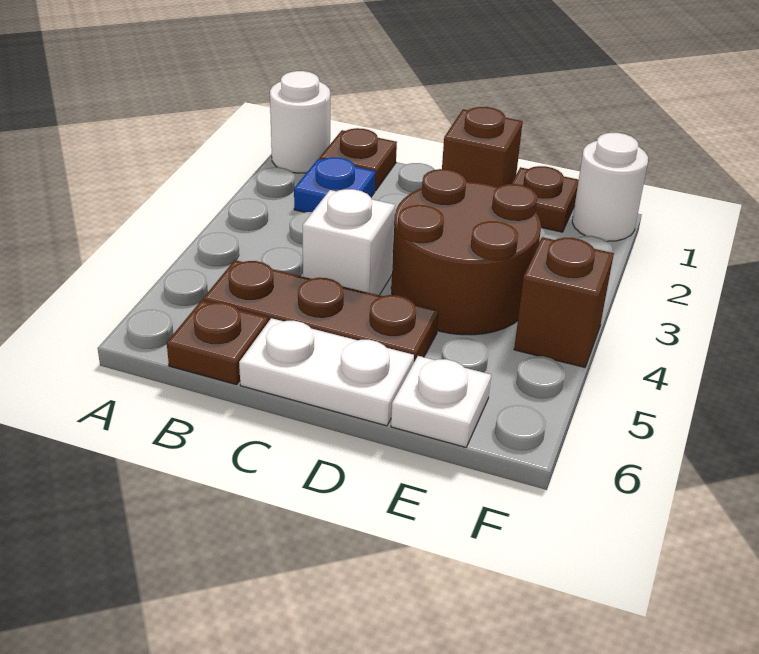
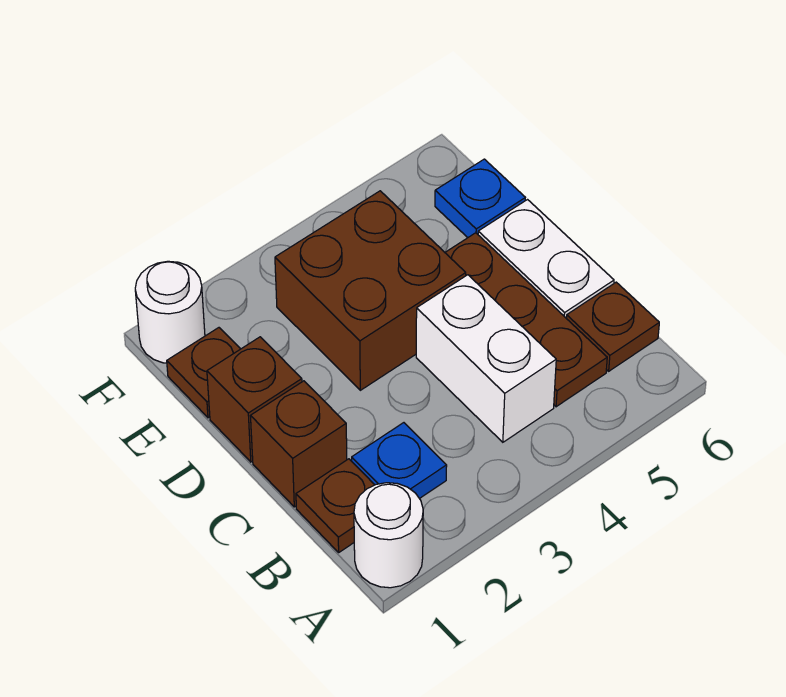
white 1x1 brick [303,189,395,295] -> white 1x2 brick [416,275,556,442]
brown 2x2 round brick [391,169,541,335] -> brown 2x2 brick [275,191,466,390]
white 1x1 plate [391,356,491,447] -> blue 1x1 plate [435,159,525,238]
brown 1x1 brick [514,237,614,367] -> brown 1x1 brick moved to [251,381,347,507]

